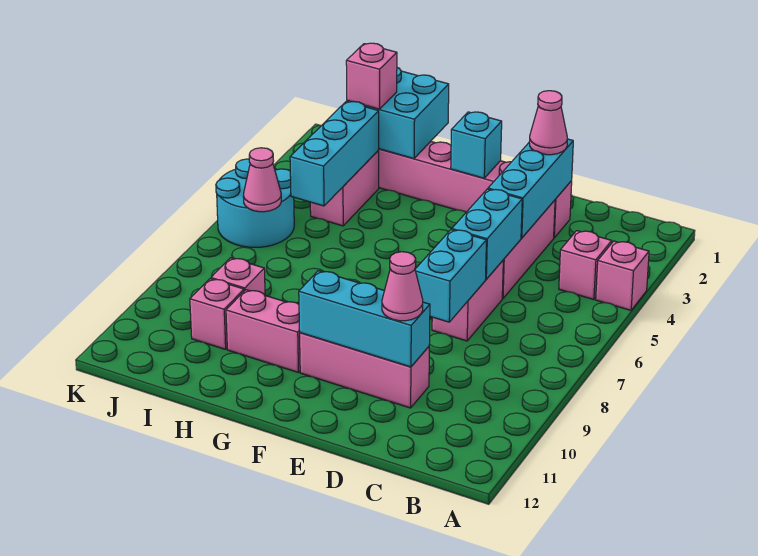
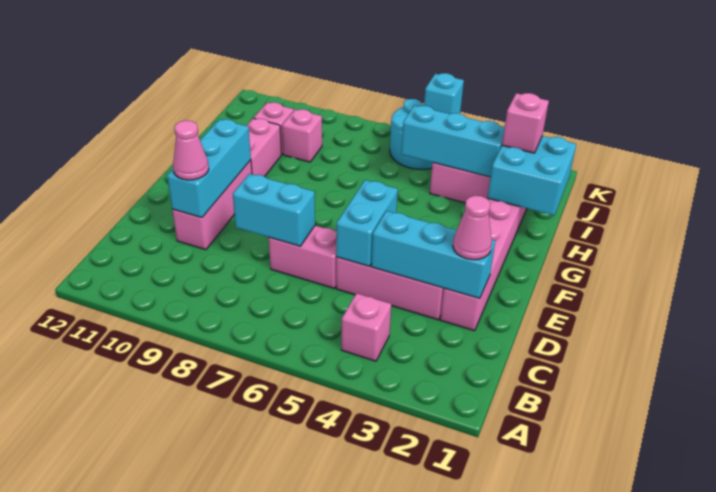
pink 1x1 brick [596,241,649,310] -> none
cyan 1x2 brick [452,189,522,279] -> cyan 1x2 brick turned to [336,180,398,266]
cyan 1x1 brick [451,112,502,178] -> cyan 1x1 brick moved to [424,73,464,114]
pink 1x1 cone [243,148,281,212] -> none

